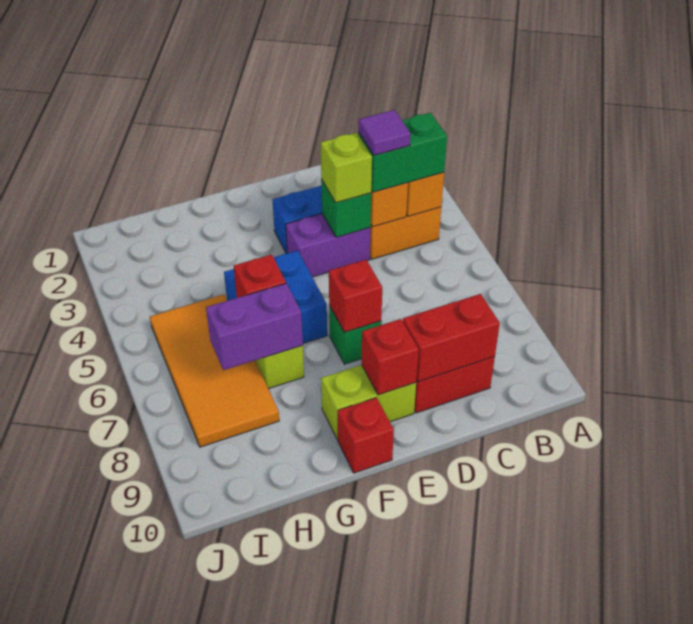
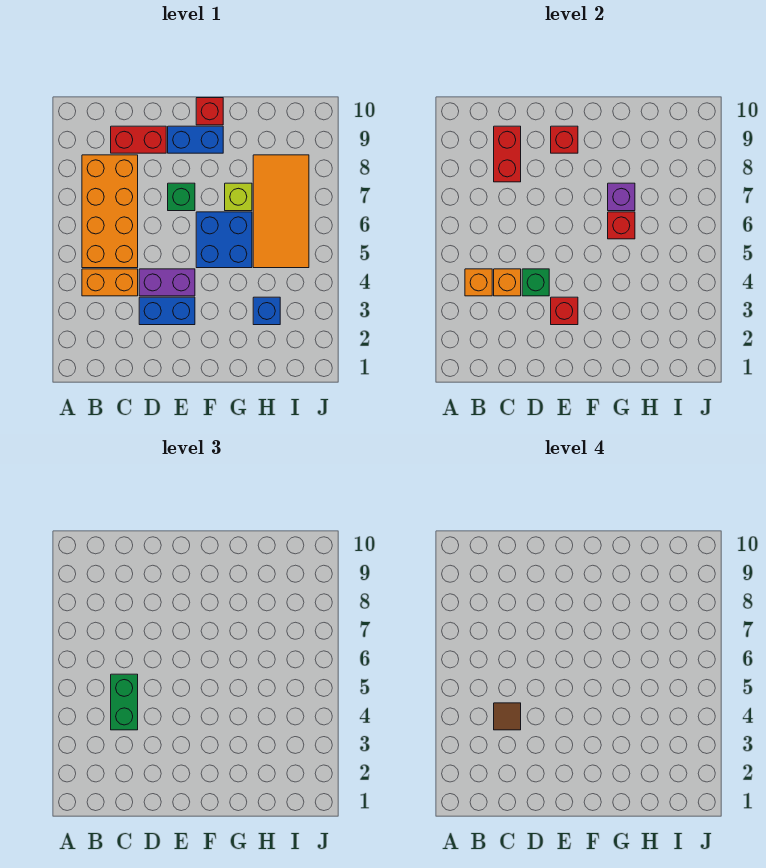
green 1x2 brick [359,113,447,192] -> green 1x2 brick turned to [111,674,138,730]
none -> orange 2x4 brick [82,155,138,268]
purple 1x1 tile [359,110,411,155] -> brown 1x1 tile [494,703,521,730]
red 1x2 brick [403,294,500,382] -> red 1x2 brick turned to [494,126,521,182]
lime 1x1 brick [321,133,372,203] -> none
red 1x1 brick [329,260,382,332] -> red 1x1 brick moved to [551,297,578,325]
lime 1x2 brick [321,365,416,440] -> blue 1x2 brick [168,126,223,153]
purple 1x2 brick [206,283,303,370] -> purple 1x1 brick [608,183,635,211]
none -> blue 1x1 brick [253,297,280,325]

